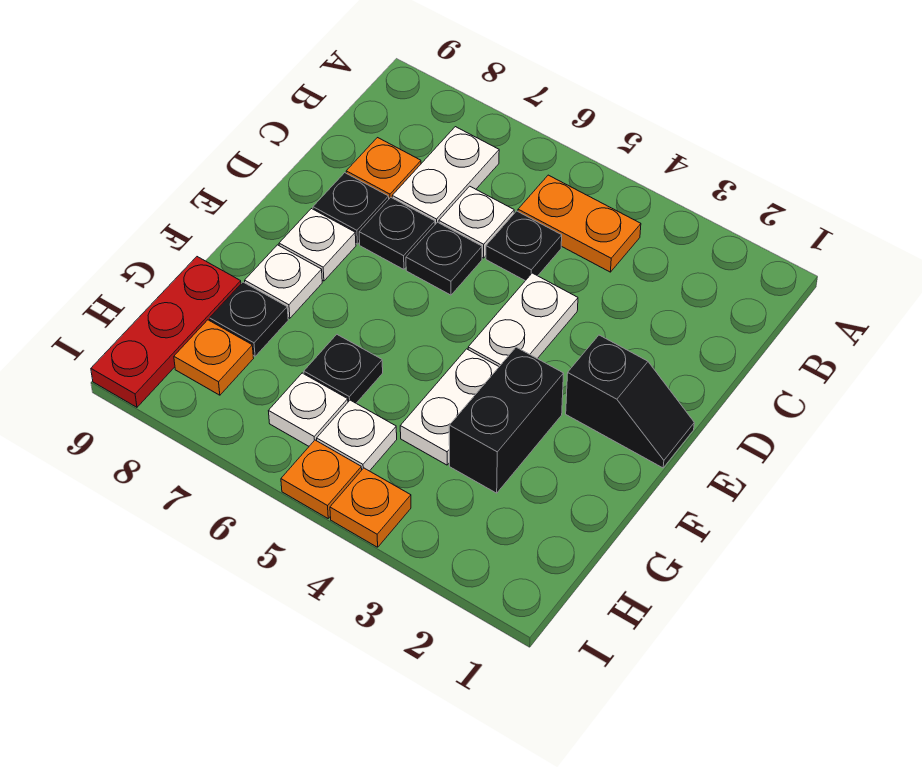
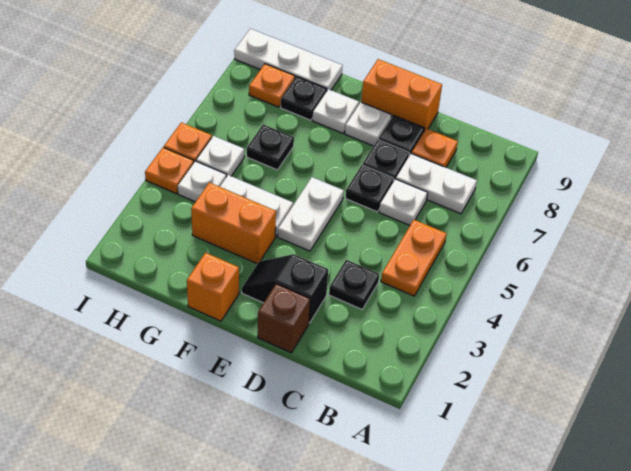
black 1x1 plate [486,211,562,281] -> black 1x1 plate moved to [329,260,379,309]
none -> brown 1x1 brick [258,284,310,353]
white 1x2 plate [468,273,578,366] -> white 1x2 plate turned to [278,177,344,251]
none -> orange 1x2 brick [361,59,442,131]
black 1x2 slope [566,335,694,468] -> black 1x2 slope turned to [242,254,328,323]
none -> orange 1x1 brick [187,253,239,321]
black 1x2 brick [449,347,564,493] -> orange 1x2 brick [191,182,276,264]
red 1x3 plate [91,257,241,407] -> white 1x3 plate [234,29,343,90]
white 1x1 plate [269,373,348,446] -> white 1x1 plate moved to [178,161,226,202]

